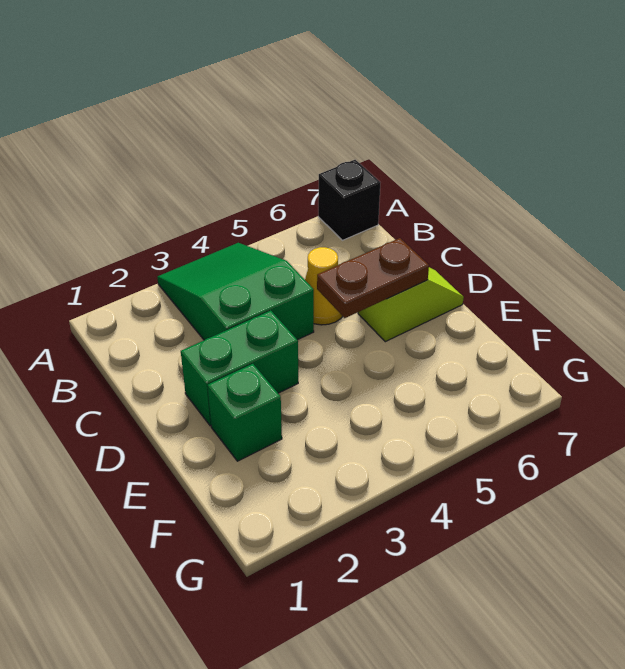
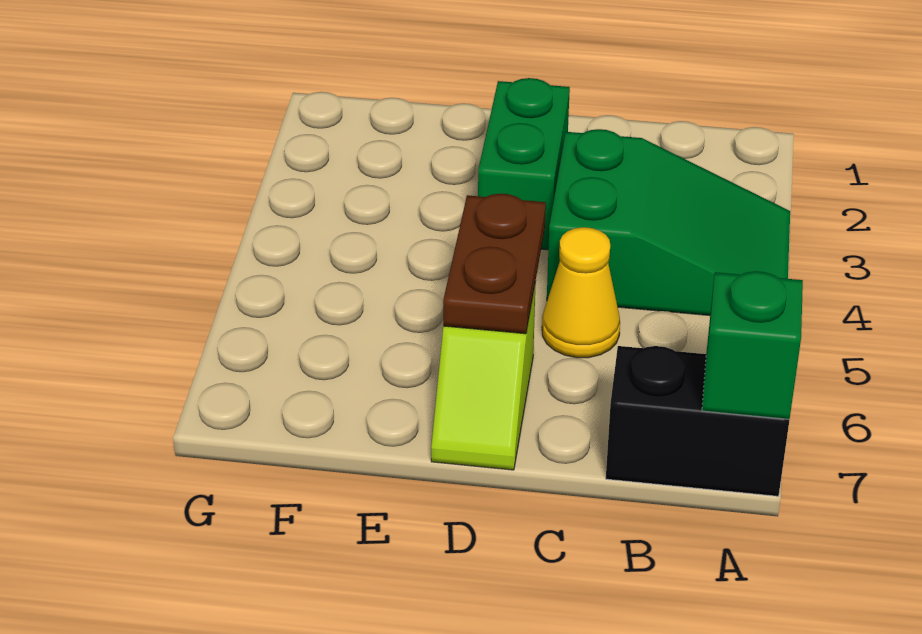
black 1x1 brick [318,160,380,240] -> black 1x2 brick [606,346,789,496]
green 1x1 brick [207,364,282,461] -> green 1x1 brick moved to [702,271,803,419]

